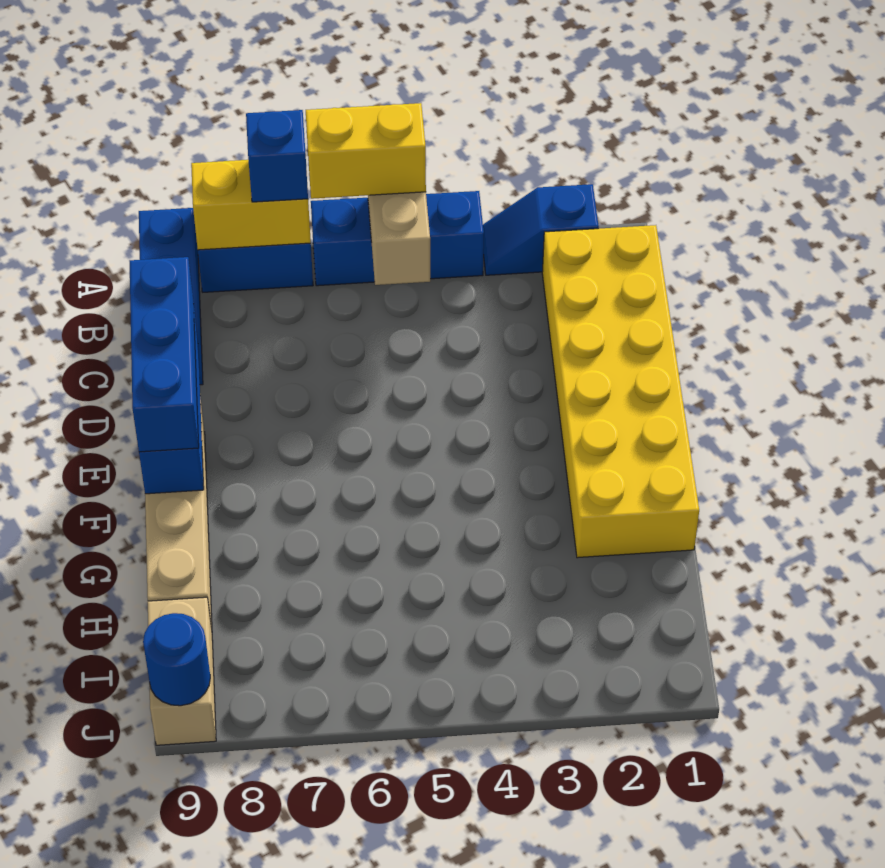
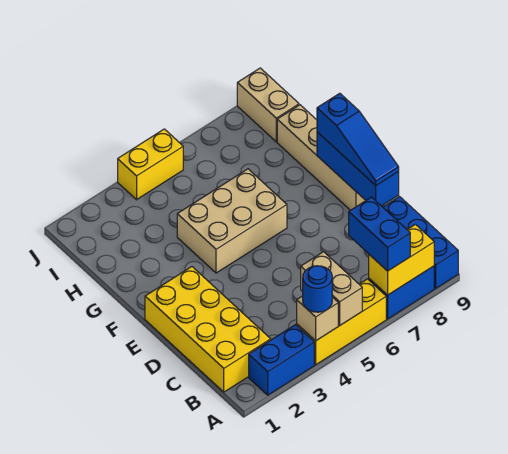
blue 1x2 slope [483,184,599,275] -> blue 1x2 brick [249,325,314,395]
blue 1x3 brick [311,191,484,286] -> yellow 1x3 brick [297,279,386,365]
none -> tan 1x1 brick [297,296,338,341]
yellow 1x2 brick [306,103,426,199] -> yellow 1x2 brick moved to [118,129,183,200]
blue 1x1 brick [246,110,308,202] -> blue 1x2 brick [349,197,410,271]
yellow 2x6 brick [542,225,699,558] -> yellow 2x4 brick [145,267,271,392]
blue 1x3 brick [130,257,199,452] -> blue 1x3 slope [317,93,399,185]
none -> tan 2x3 brick [177,169,287,273]
blue 1x1 round brick [143,613,210,706] -> blue 1x1 round brick moved to [303,266,332,312]

